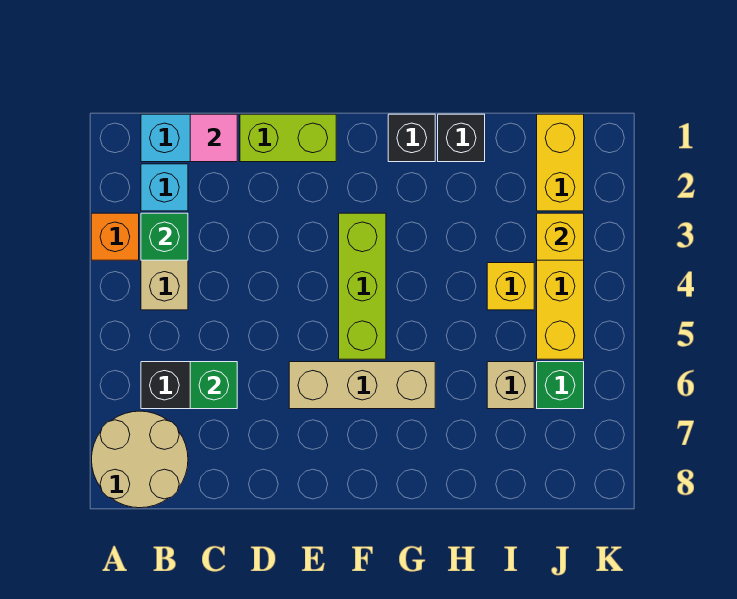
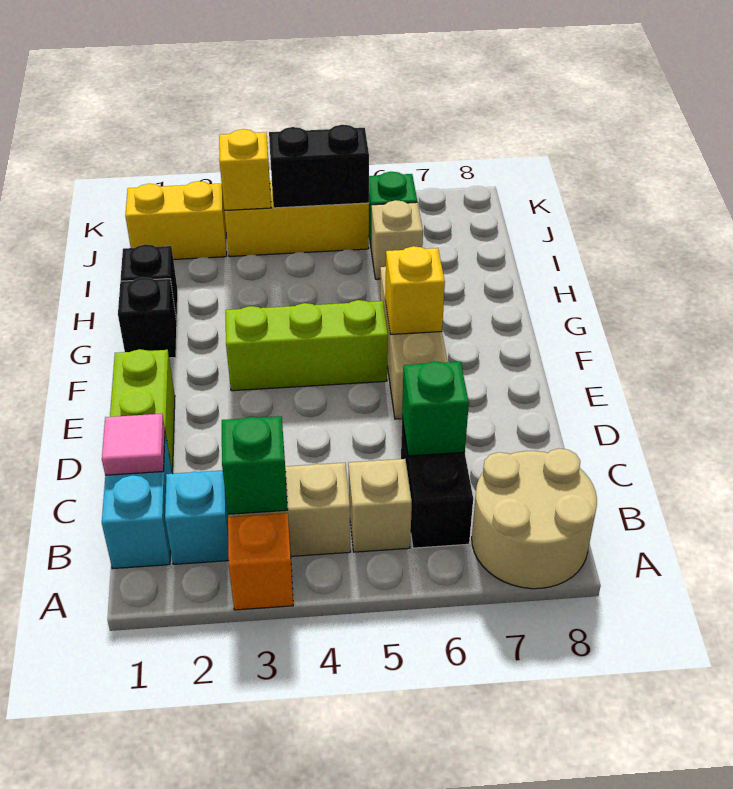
none -> tan 1x1 brick [348,459,412,552]
yellow 1x1 brick [487,263,534,310] -> yellow 1x1 brick moved to [385,246,445,335]
none -> black 1x2 brick [269,125,369,208]

